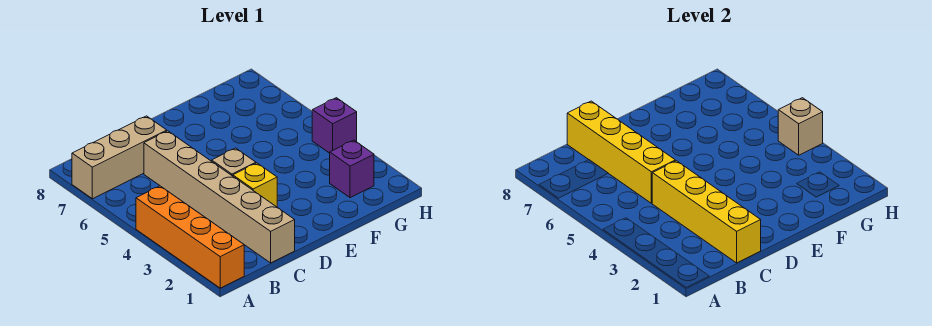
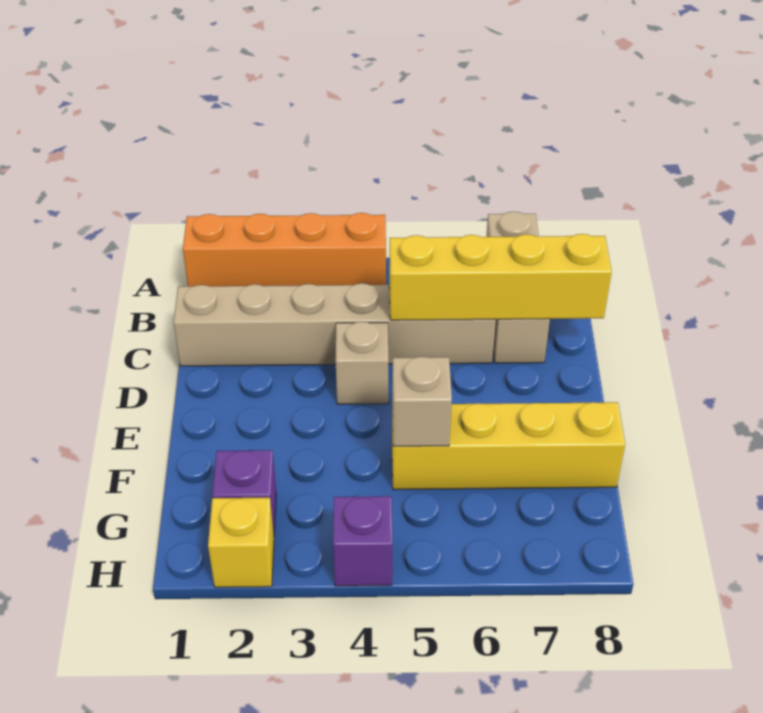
yellow 1x4 brick [652,161,761,263] -> yellow 1x4 brick moved to [392,402,625,490]
yellow 1x1 brick [233,163,277,207] -> yellow 1x1 brick moved to [208,498,274,587]
tan 1x1 brick [778,98,823,155] -> tan 1x1 brick moved to [392,357,452,446]

